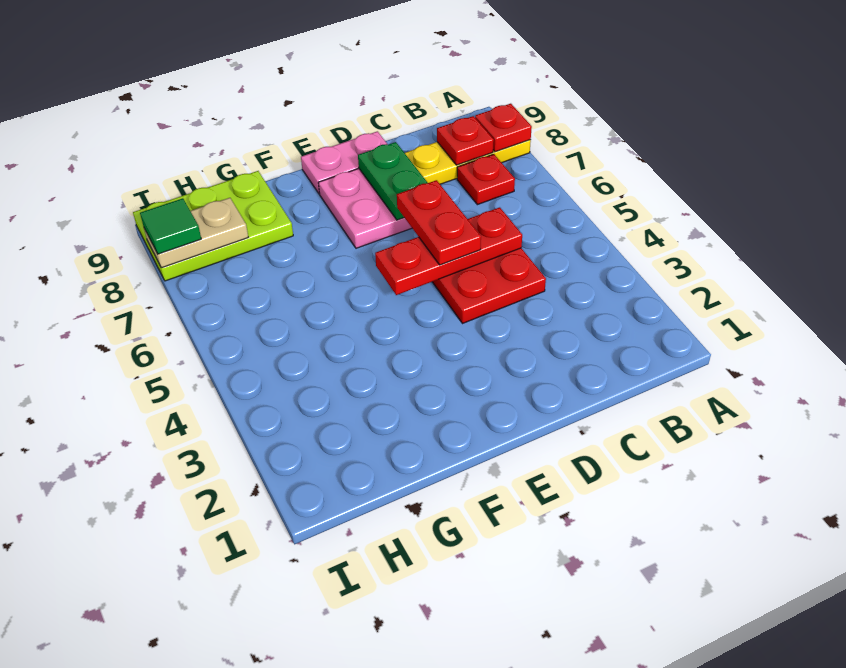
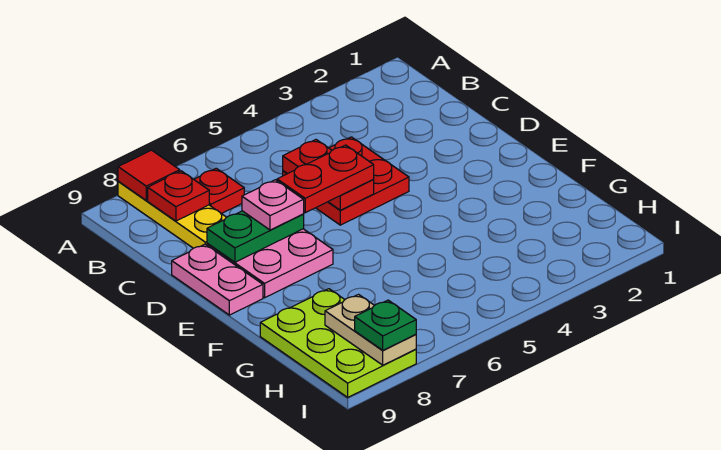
red 1x1 plate [475,104,532,152] -> red 1x1 tile [118,150,180,200]
red 1x3 plate [375,207,522,295] -> red 1x2 plate [283,140,374,210]
none -> pink 1x1 plate [242,180,304,230]
green 1x1 tile [140,198,201,254] -> green 1x1 plate [355,300,416,350]

